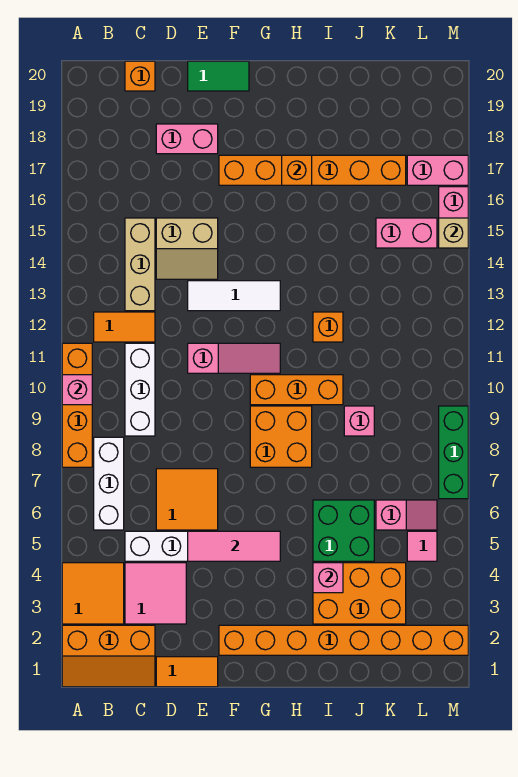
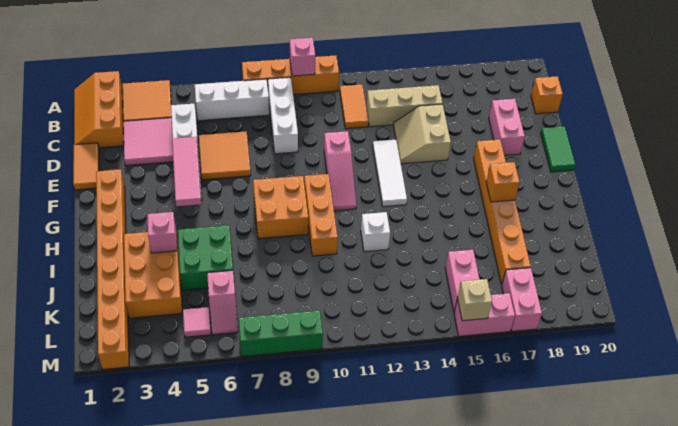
white 1x3 brick [125,343,155,436] -> white 1x3 brick turned to [268,77,298,154]
orange 1x1 brick [313,312,343,342] -> white 1x1 brick [361,212,390,252]
pink 1x1 brick [344,406,374,436] -> none

